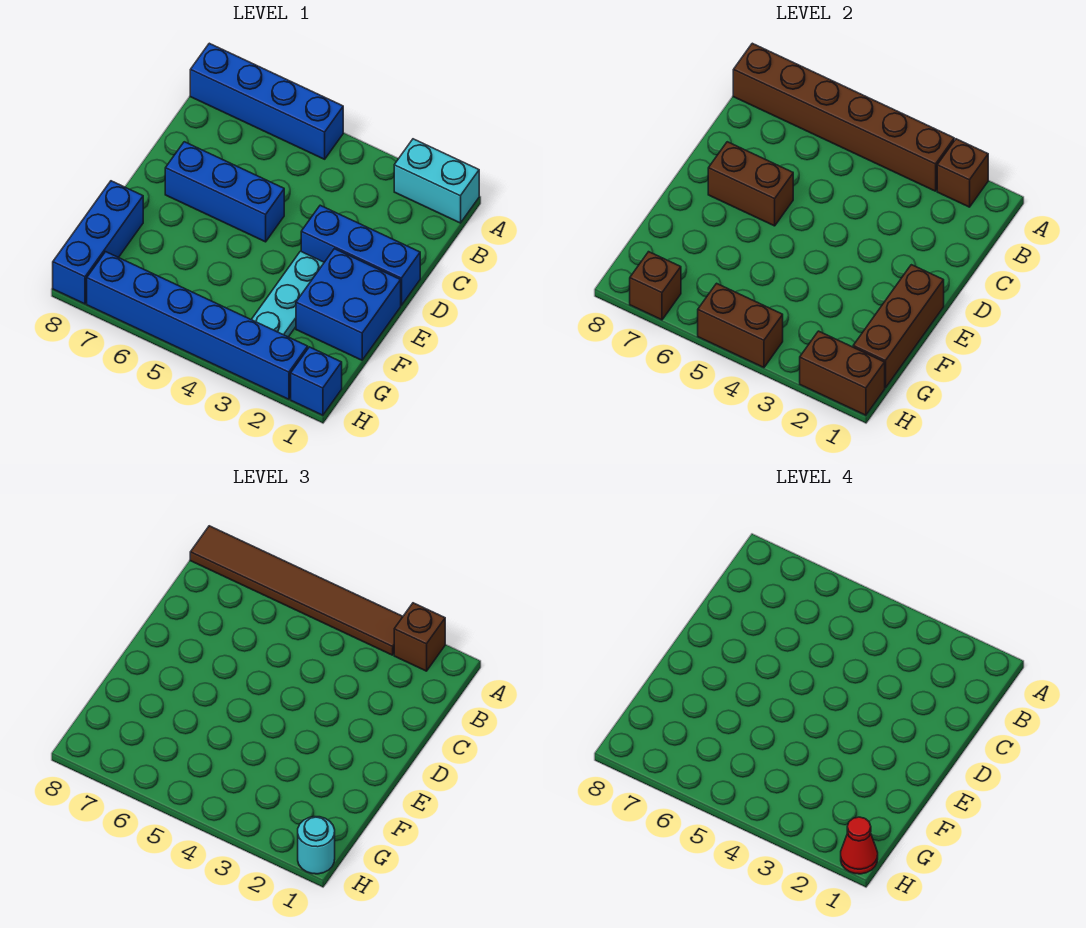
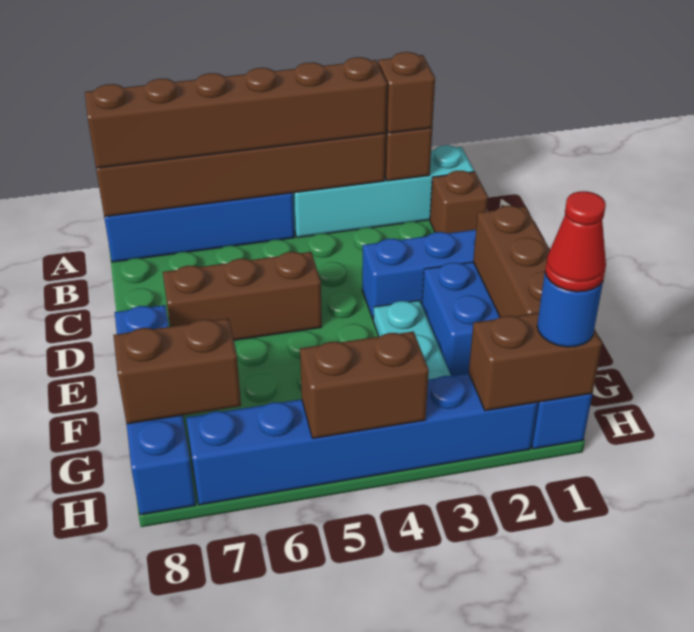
cyan 1x2 brick [394,139,479,223] -> cyan 1x4 brick [293,145,474,238]
brown 1x6 tile [190,526,403,655] -> brown 1x6 brick [85,57,387,168]
blue 1x3 brick [165,142,284,242] -> brown 1x3 brick [163,252,322,340]
brown 1x2 brick [708,142,793,226] -> brown 1x2 brick moved to [113,318,241,424]
blue 1x3 brick [53,181,143,304] -> blue 1x4 brick [115,305,196,515]
cyan 1x1 round brick [298,817,335,874] -> blue 1x1 round brick [537,273,603,347]
brown 1x1 brick [630,252,681,320] -> brown 1x1 brick moved to [430,171,488,233]

